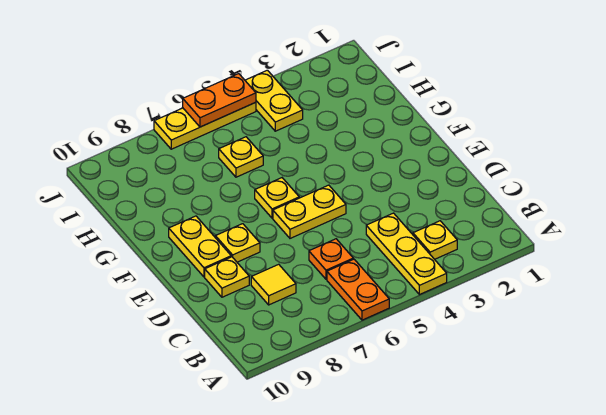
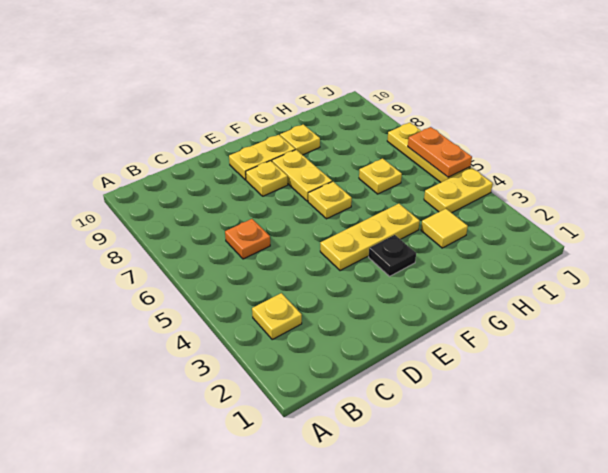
yellow 1x3 plate [366,213,447,295] -> yellow 1x3 plate moved to [320,203,420,271]
orange 1x2 plate [327,259,389,320] -> none
yellow 1x1 tile [251,264,296,305] -> yellow 1x1 tile moved to [421,209,468,248]
yellow 1x1 plate [205,257,249,297] -> yellow 1x1 plate moved to [280,124,320,155]
yellow 1x2 plate [273,185,346,238] -> yellow 1x2 plate moved to [272,150,332,201]
none -> black 1x1 plate [369,235,416,276]

